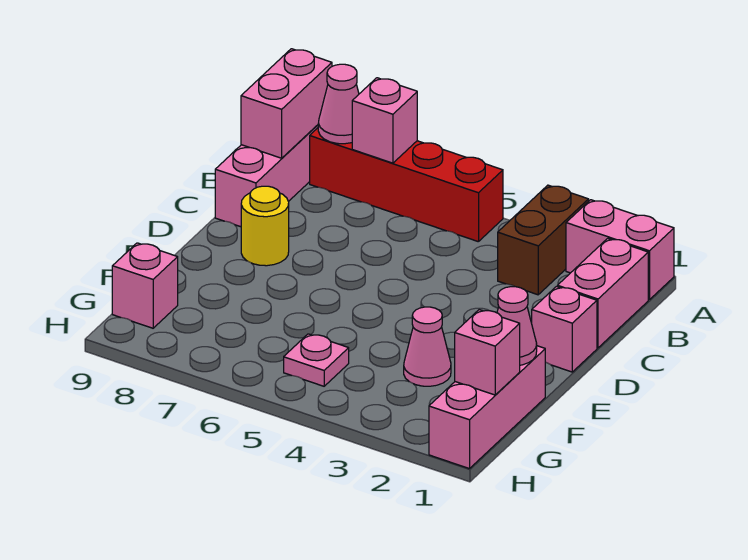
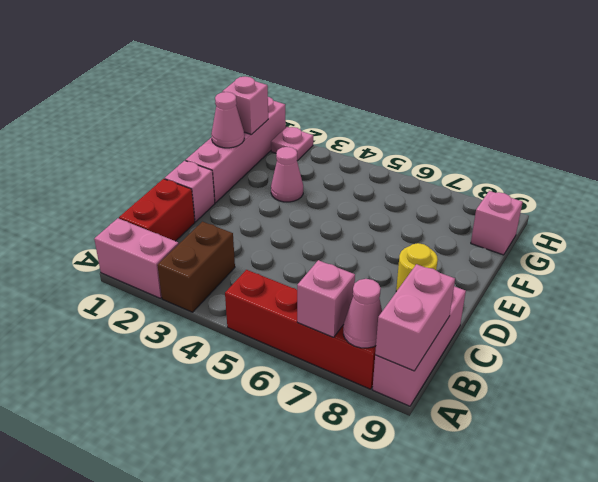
pink 1x2 brick [557,238,648,348] -> red 1x2 brick [119,179,195,241]
pink 1x3 brick [429,346,545,469] -> pink 1x4 brick [186,97,286,203]
pink 1x1 plate [284,334,349,386] -> pink 1x1 plate moved to [271,127,313,161]

